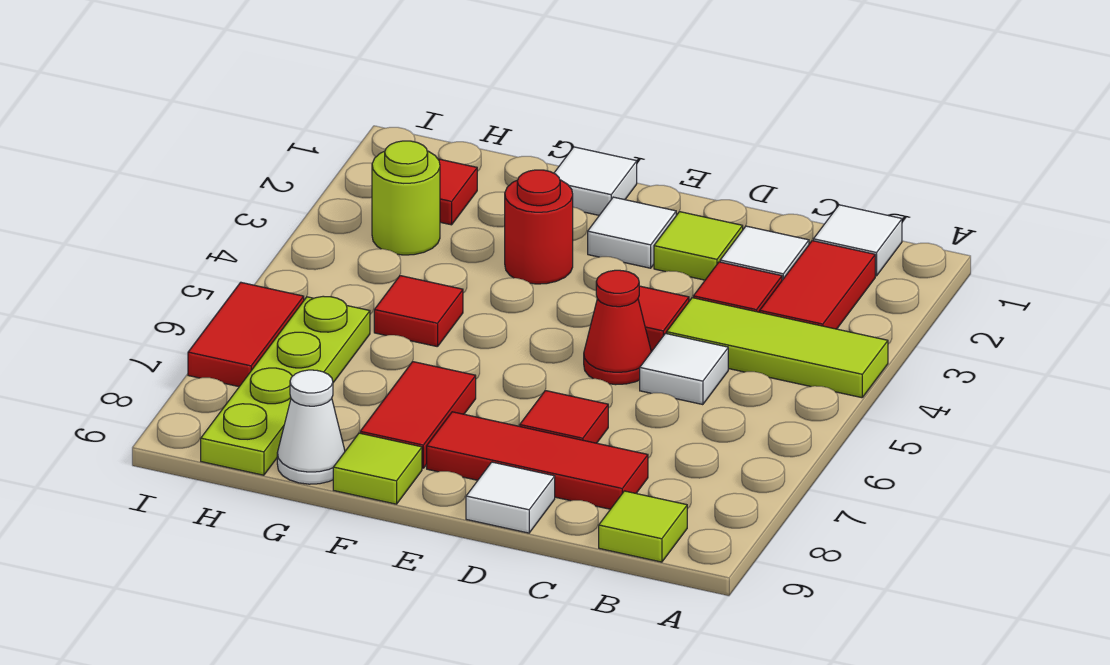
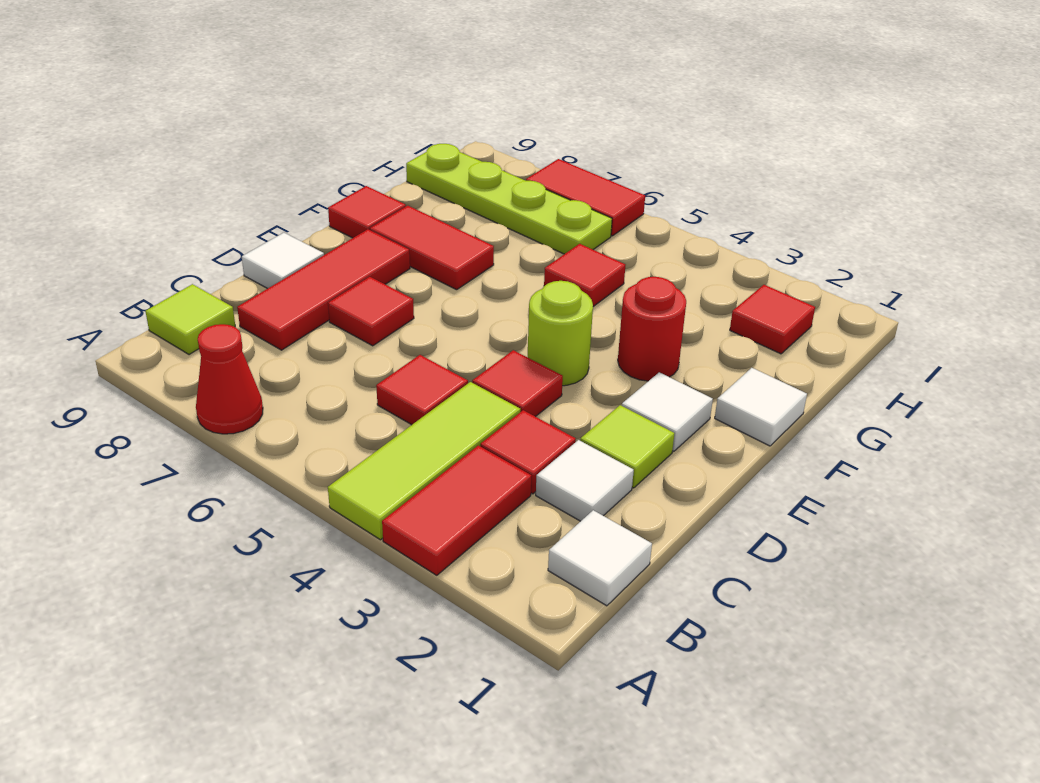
red 1x2 tile [760,241,875,329] -> red 1x2 tile turned to [382,445,531,575]
white 1x1 tile [640,334,728,405] -> red 1x1 tile [376,355,468,425]
red 1x1 cone [584,270,651,385] -> red 1x1 cone moved to [196,324,263,434]
lime 1x1 tile [333,433,422,504] -> red 1x1 tile [328,186,406,238]
white 1x1 cone [277,370,345,484] -> none
lime 1x1 round brick [372,141,440,255] -> lime 1x1 round brick moved to [528,281,593,386]

